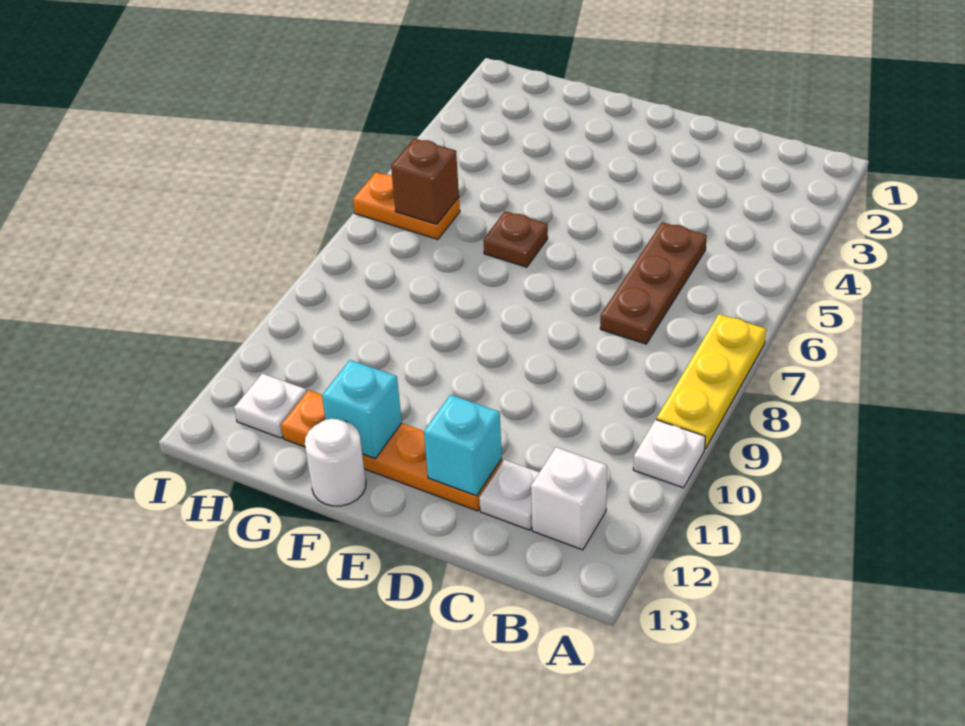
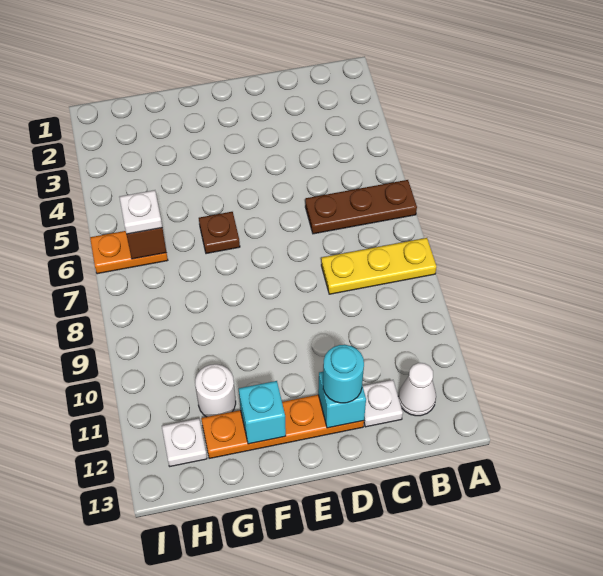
yellow 1x3 plate [656,314,766,449] -> yellow 1x3 plate turned to [321,238,436,294]
white 1x1 plate [633,420,705,488] -> white 1x1 plate moved to [119,190,162,234]
white 1x1 brick [531,447,607,550] -> white 1x1 cone [398,363,436,416]
brown 1x3 plate [600,222,707,344] -> brown 1x3 plate turned to [305,180,417,234]
none -> cyan 1x1 round brick [323,345,364,403]
white 1x1 round brick [305,419,366,506] -> white 1x1 round brick moved to [195,364,236,417]

